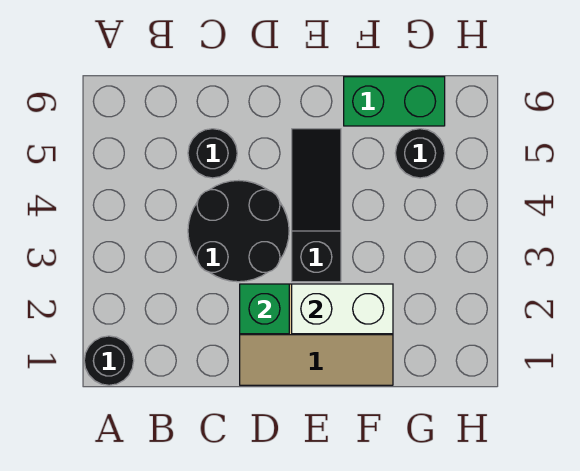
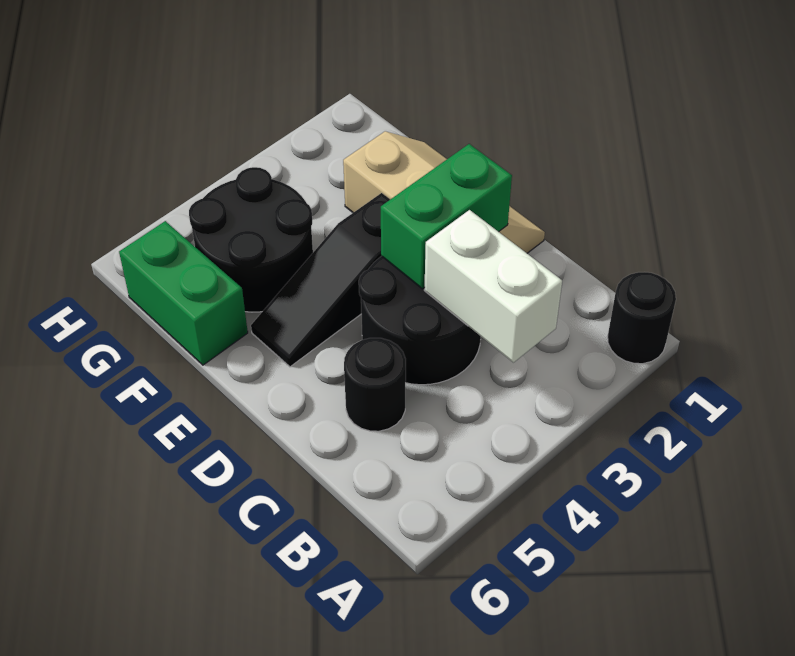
green 1x1 brick [240,284,289,334] -> green 1x2 brick [381,144,512,289]
white 1x2 brick [292,284,393,334] -> white 1x2 brick moved to [424,210,562,363]
black 1x1 round brick [395,129,445,178] -> black 2x2 round brick [189,167,313,312]

